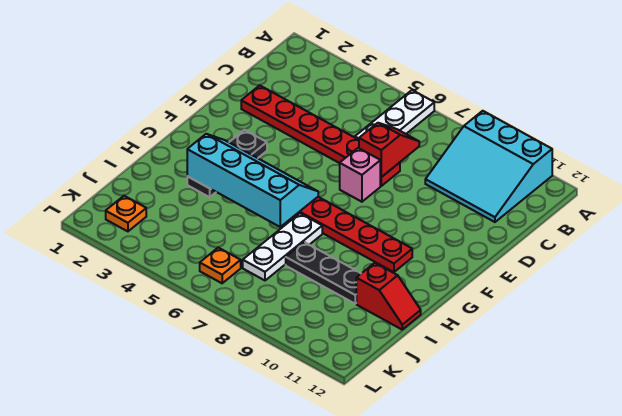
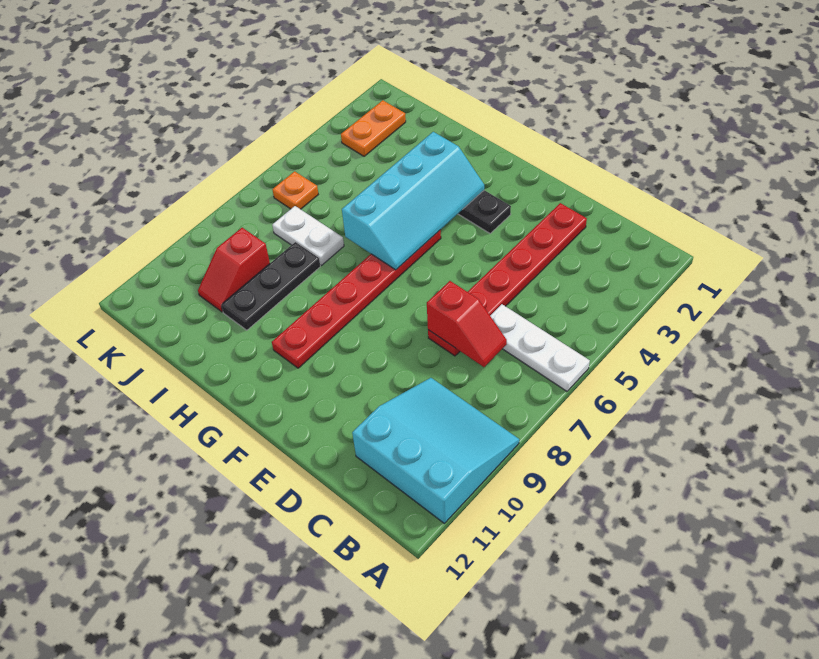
cyan 3x3 slope [425,111,552,222] -> cyan 3x3 slope turned to [352,378,519,523]
pink 1x1 brick [340,148,380,202] -> none
white 1x3 plate [243,213,322,280] -> white 1x2 plate [272,206,344,265]
red 1x2 slope [356,263,421,329] -> red 1x2 slope moved to [198,228,270,312]
orange 1x1 plate [106,196,146,231] -> orange 1x2 plate [341,100,406,156]

